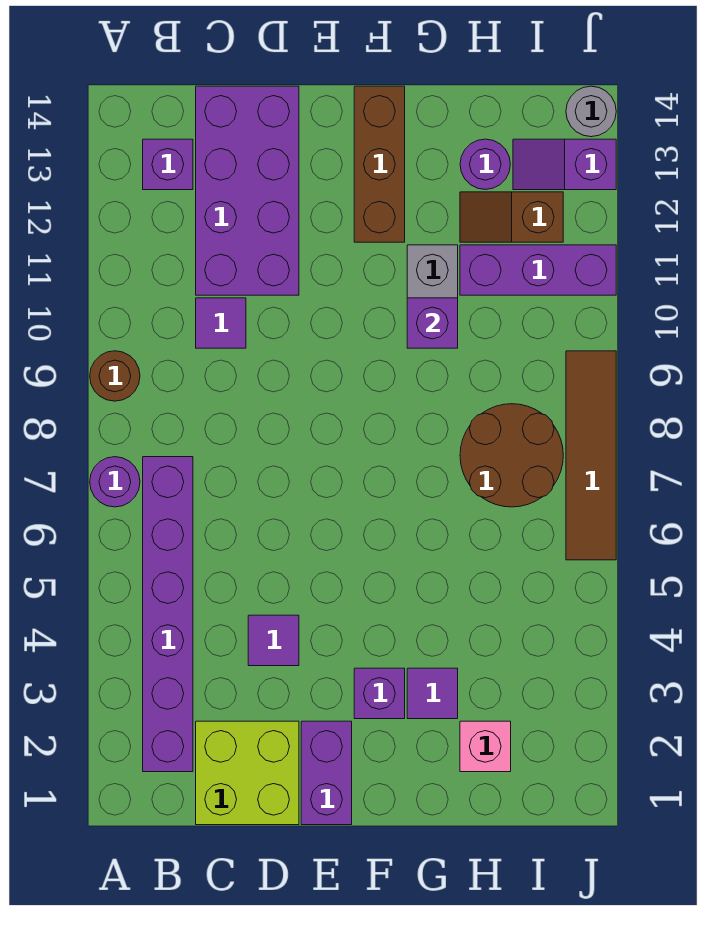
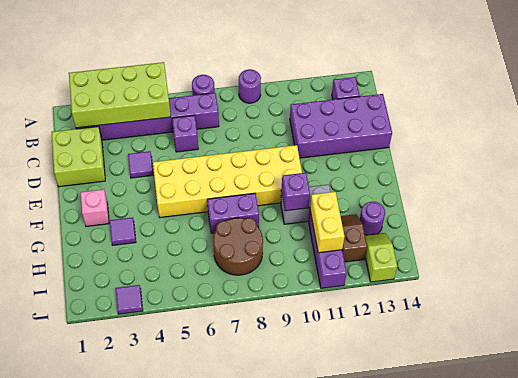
none -> lime 2x4 brick [69,62,171,128]
brown 1x1 round brick [90,351,140,401] -> purple 1x1 round brick [239,69,261,103]
purple 1x1 tile [196,298,246,348] -> purple 1x1 tile moved to [115,285,143,314]
purple 1x2 brick [301,721,352,825] -> purple 1x2 brick moved to [207,193,259,233]
none -> yellow 2x6 brick [153,145,302,218]
purple 1x1 brick [354,668,405,719] -> purple 1x1 brick moved to [172,115,198,152]
brown 1x3 brick [354,86,405,242] -> none
pink 1x1 brick [460,721,511,772] -> pink 1x1 brick moved to [81,189,109,226]
none -> yellow 1x2 brick [310,192,344,253]
purple 1x2 slope [513,139,616,190] -> lime 1x2 slope [365,233,397,282]
brown 1x4 tile [566,351,616,560] -> none
grey 1x1 round brick [566,86,616,137] -> none

